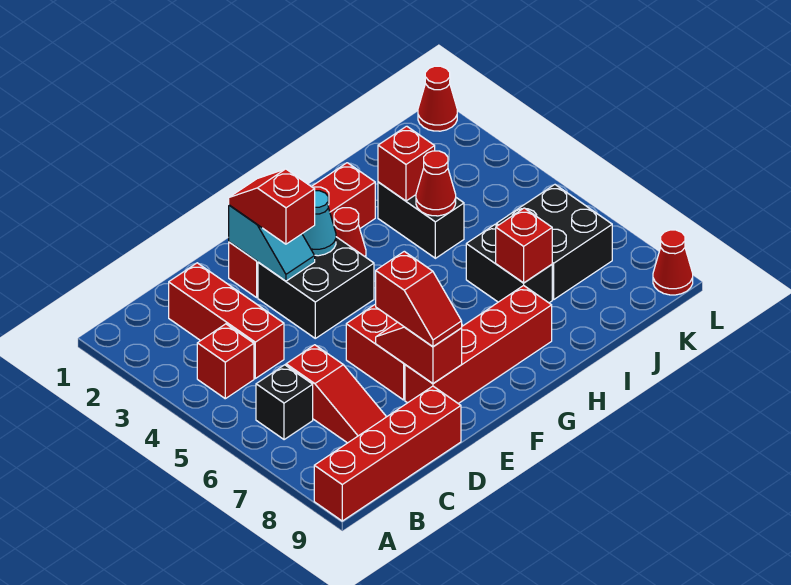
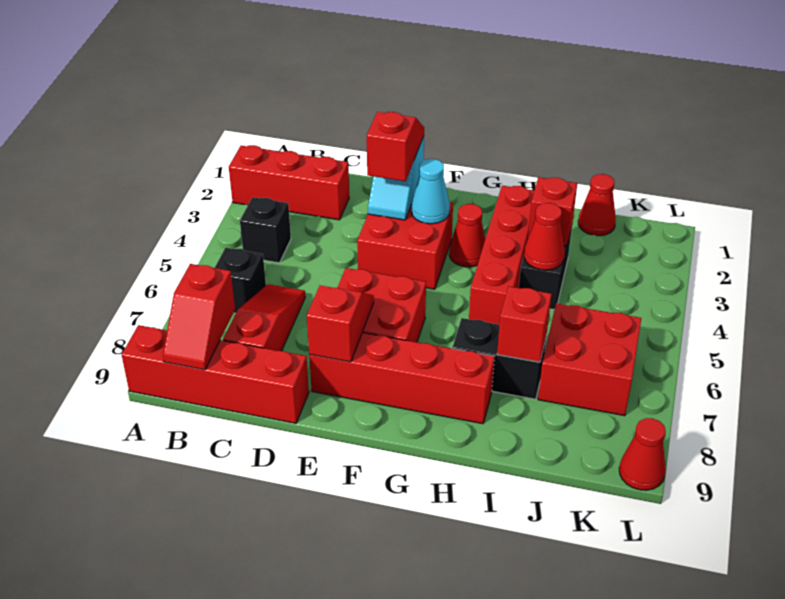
red 1x1 brick [197,324,254,399] -> black 1x1 brick [240,197,291,263]
red 1x3 brick [169,263,284,378] -> red 1x3 brick turned to [229,145,349,220]
red 1x3 slope [286,345,386,443] -> red 1x3 slope turned to [223,284,305,351]
red 1x4 brick [229,163,375,297] -> red 1x4 brick turned to [469,186,534,325]
black 2x2 brick [258,237,374,338] -> red 2x2 brick [357,203,453,289]
red 1x2 slope [376,251,462,346] -> red 1x2 slope moved to [163,264,235,370]
black 1x2 brick [466,225,552,303] -> black 1x2 brick turned to [452,318,547,399]
black 2x2 brick [496,185,612,300] -> red 2x2 brick [538,303,641,416]
red 1x1 cone [418,66,457,131] -> red 1x1 cone moved to [578,174,616,236]

